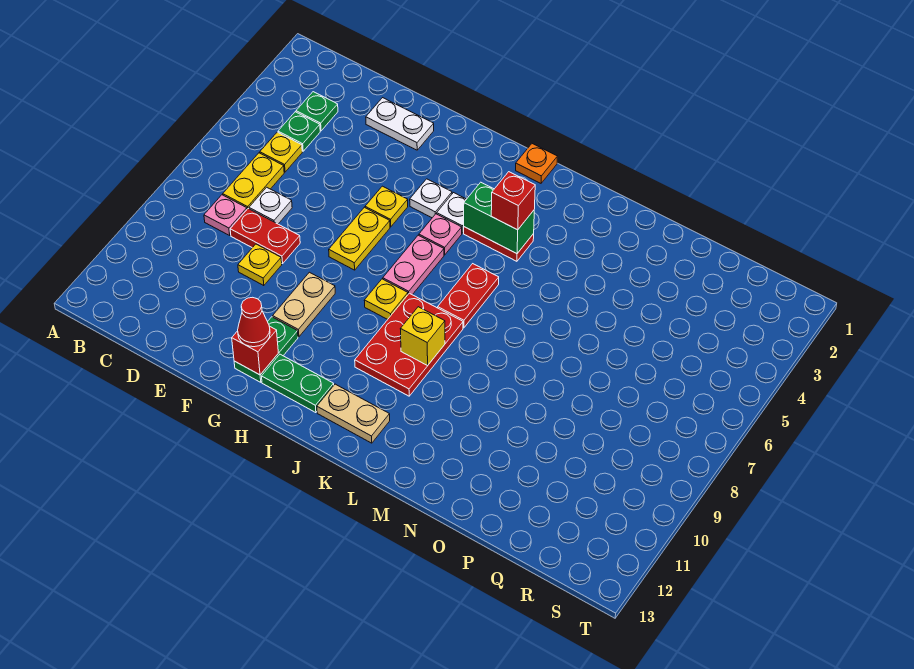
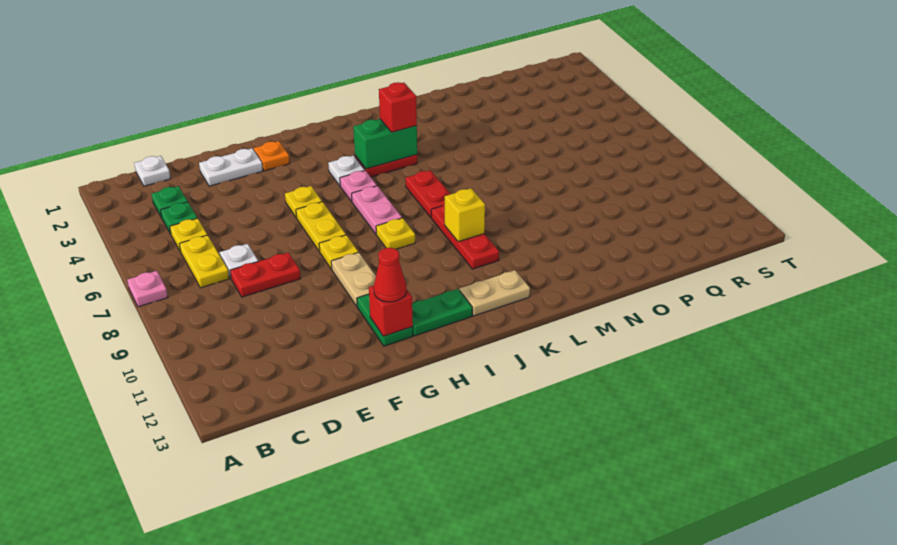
pink 1x1 plate [204,195,247,235] -> pink 1x1 plate moved to [127,271,168,307]
yellow 1x1 plate [238,244,282,286] -> yellow 1x1 plate moved to [319,235,358,269]
white 1x1 plate [410,179,452,218] -> white 1x1 plate moved to [134,156,171,186]
orange 1x1 plate [516,144,557,183] -> orange 1x1 plate moved to [254,141,290,171]
red 2x3 plate [355,293,463,396] -> red 1x3 plate [431,204,499,269]

